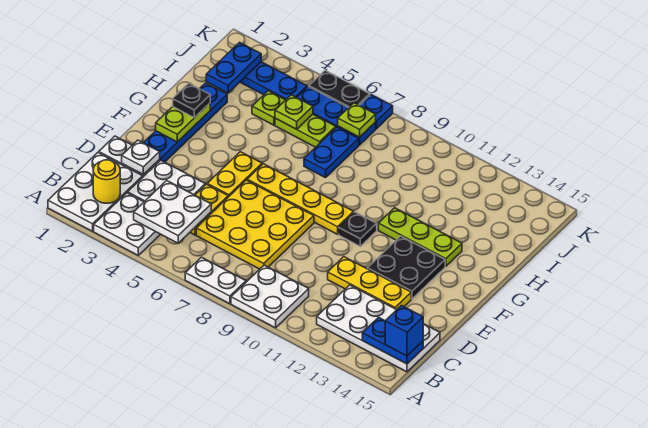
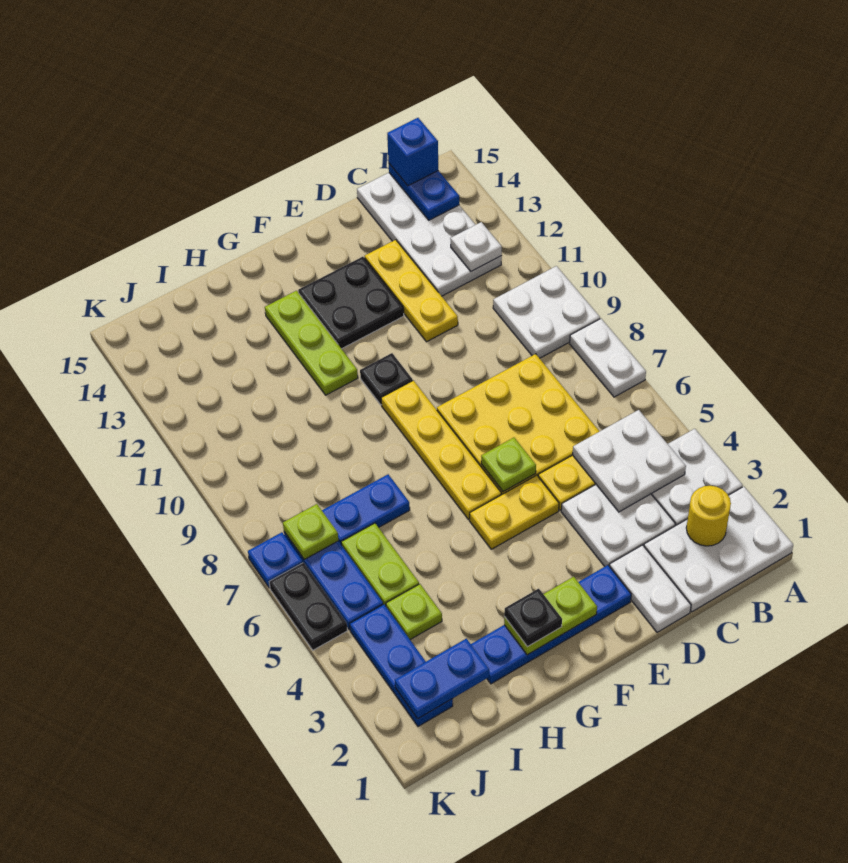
white 1x1 plate [122,140,160,175] -> white 1x1 plate moved to [450,222,502,271]
lime 1x1 plate [275,95,313,129] -> lime 1x1 plate moved to [481,438,536,492]

